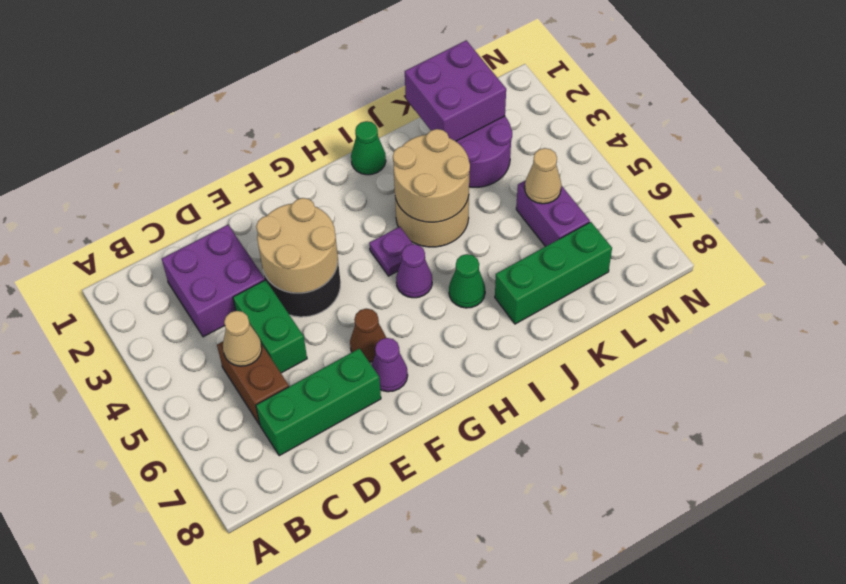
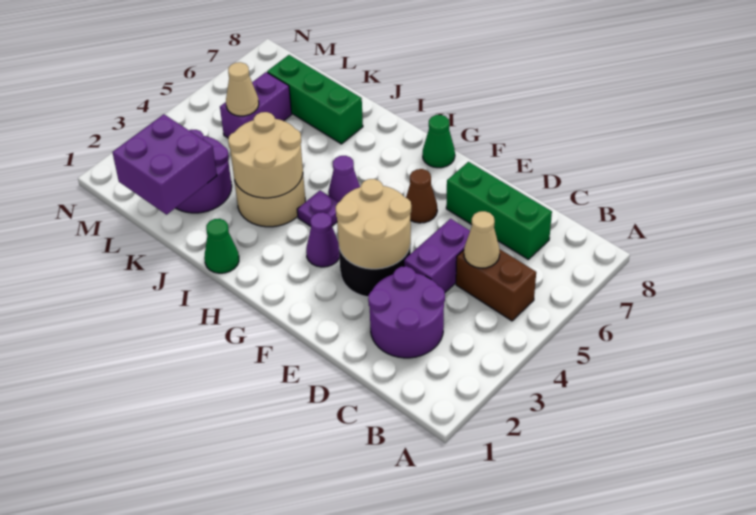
purple 2x2 brick [162,225,265,337] -> purple 2x2 round brick [368,266,445,358]
brown 1x2 brick [217,342,289,425] -> brown 1x2 brick turned to [456,250,536,321]
green 1x2 brick [233,280,307,373] -> purple 1x2 brick [404,219,470,292]
purple 1x1 cone [372,338,408,392] -> purple 1x1 cone moved to [306,212,339,267]
green 1x1 cone [449,254,485,308] -> green 1x1 cone moved to [423,115,455,168]

